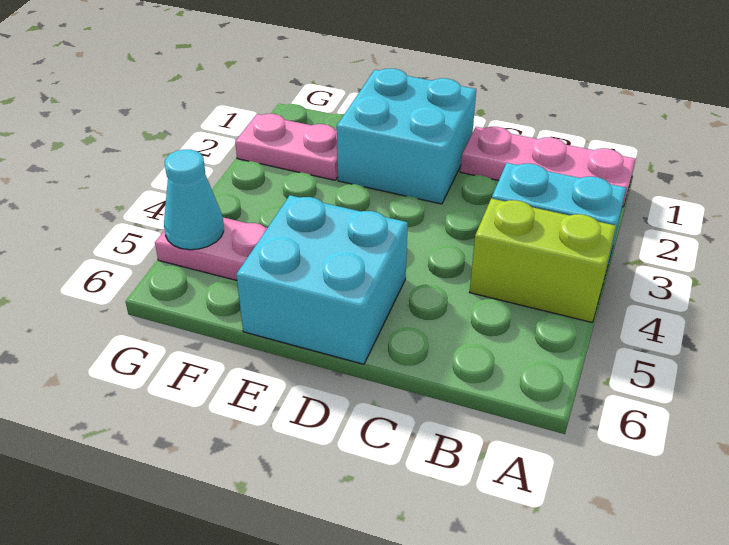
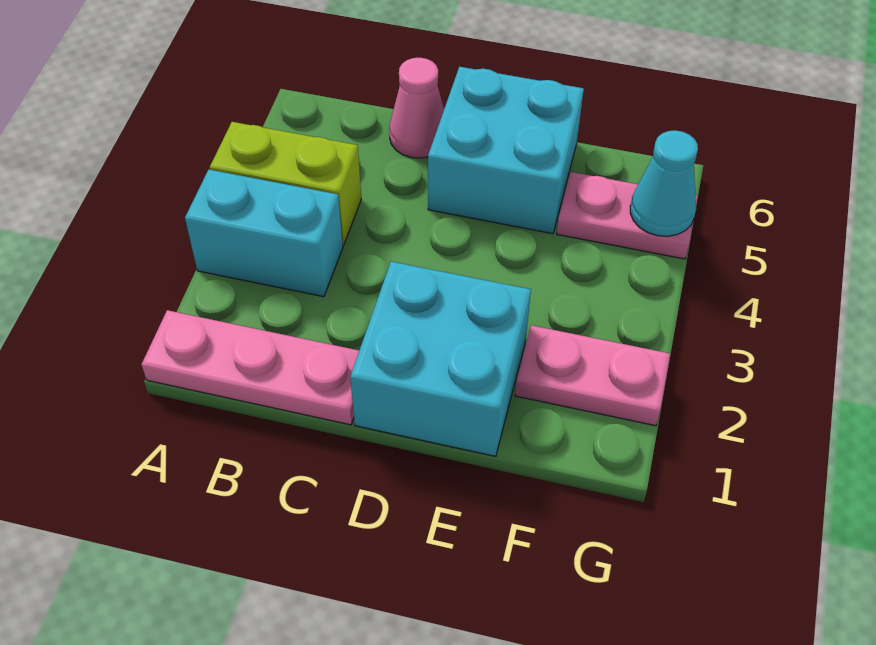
none -> pink 1x1 cone [389,58,444,158]

